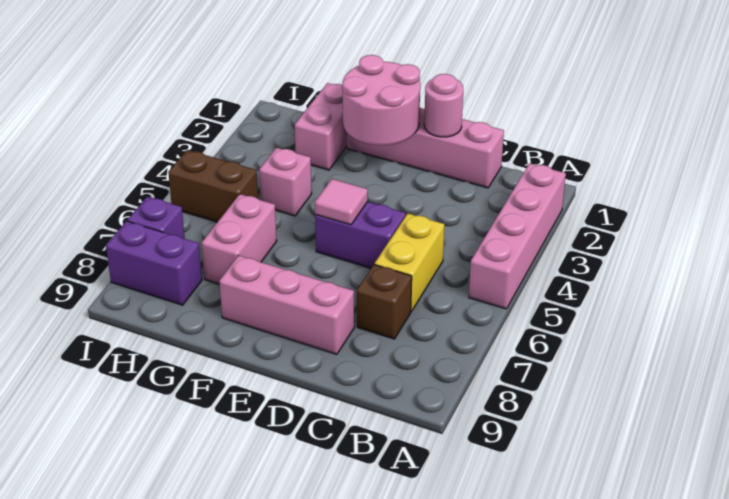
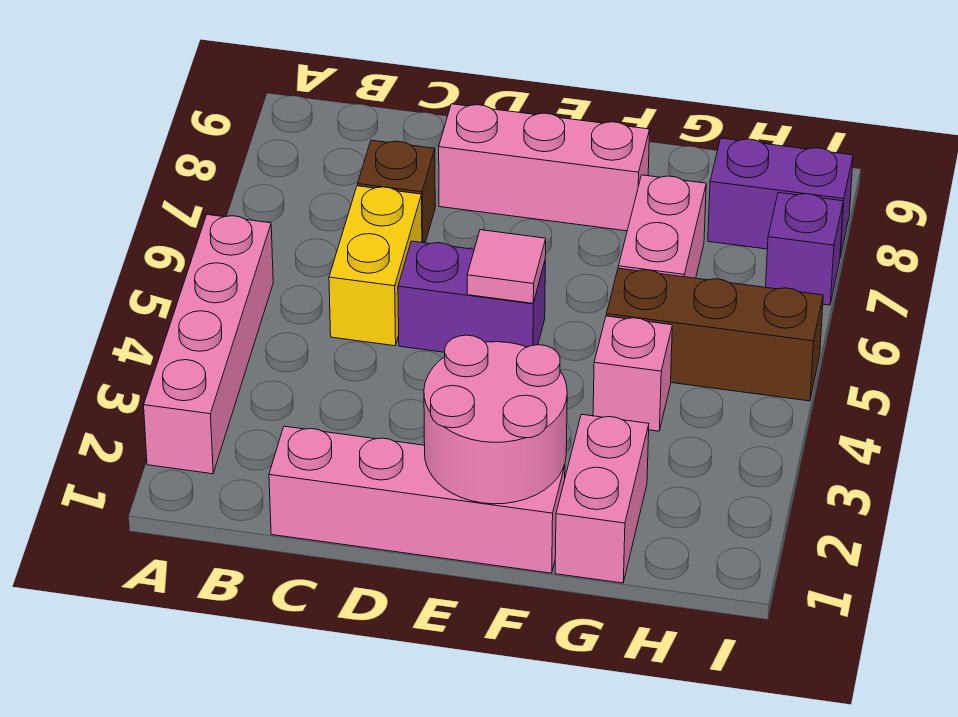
pink 1x1 round brick [424,74,463,137] -> none
brown 1x2 brick [168,150,258,222] -> brown 1x3 brick [606,268,823,401]

